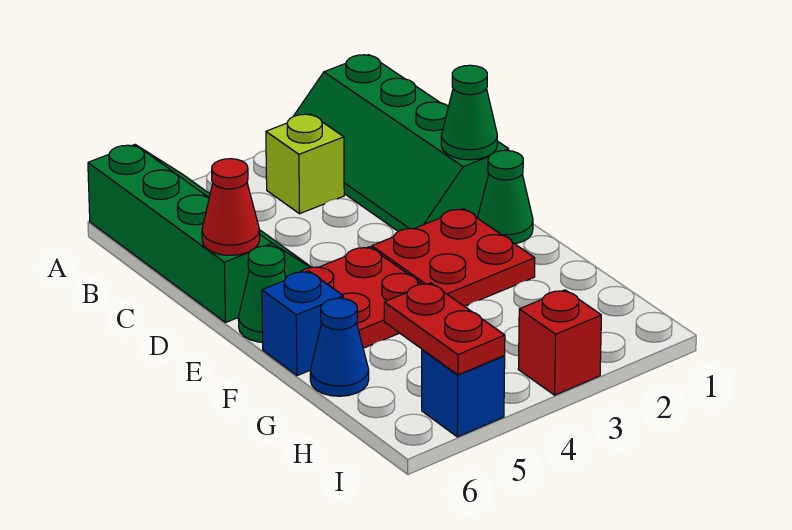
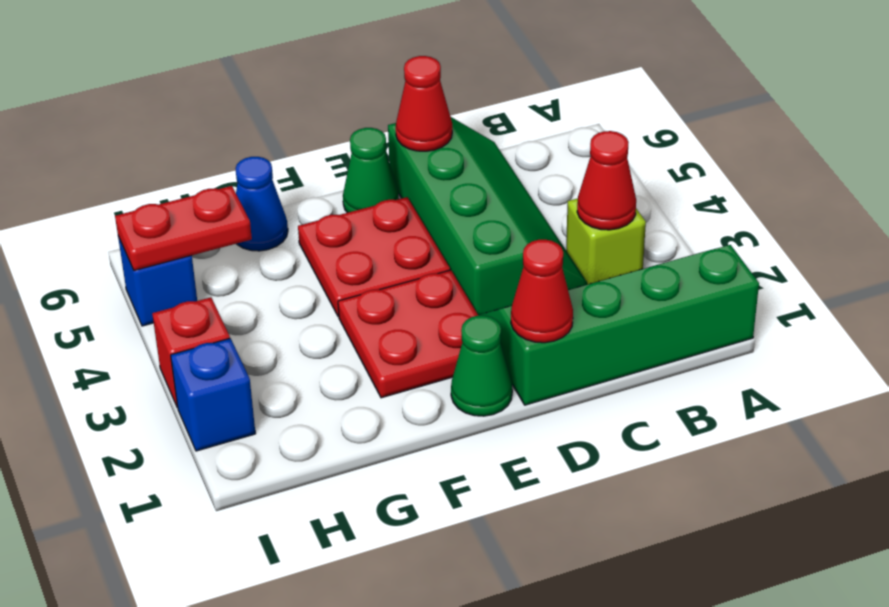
green 2x4 slope [88,145,311,322] -> green 2x4 slope turned to [388,117,587,315]
none -> red 1x1 cone [577,131,636,230]
green 1x1 cone [441,65,497,160] -> red 1x1 cone [511,240,573,343]
blue 1x1 brick [262,271,343,376] -> blue 1x1 brick moved to [171,338,256,451]

